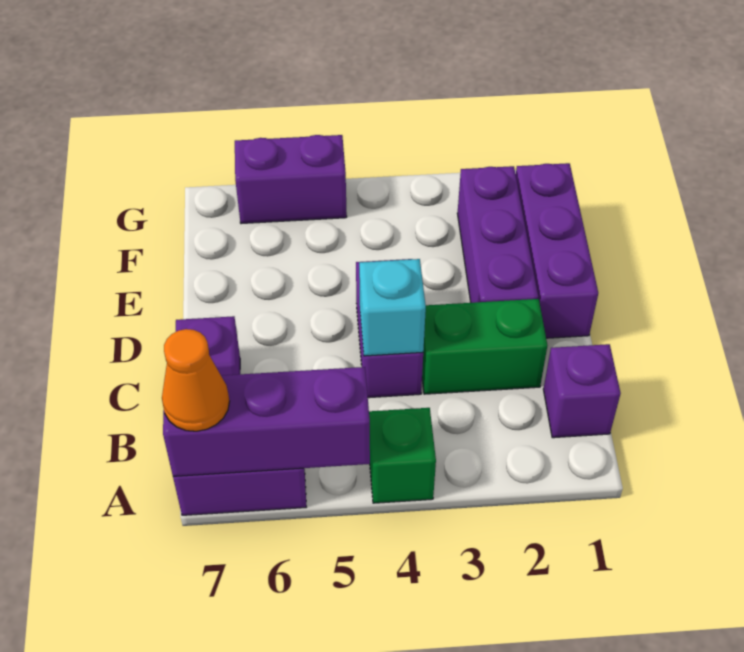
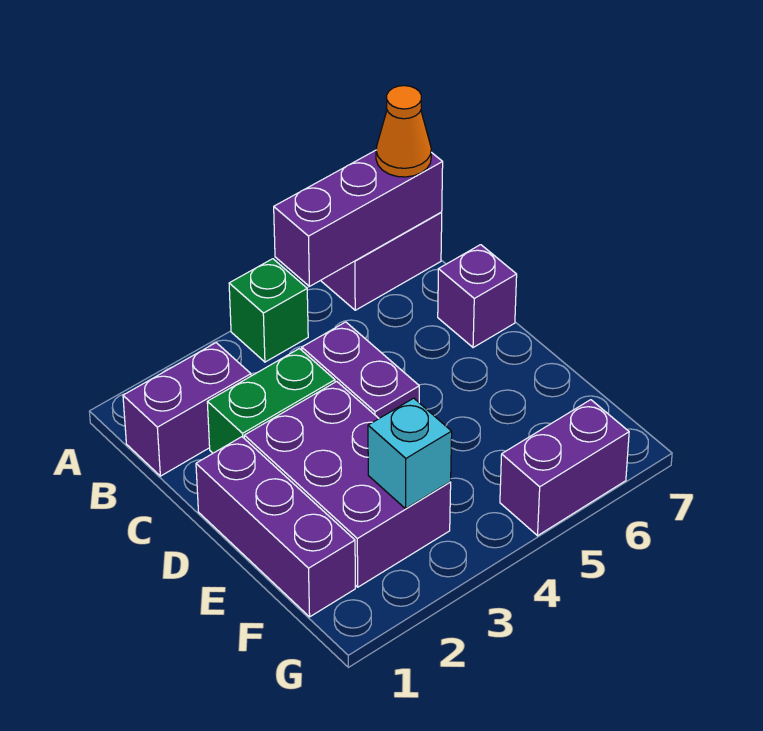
purple 1x1 brick [543,344,621,438] -> purple 1x2 brick [123,343,251,476]
cyan 1x1 brick [359,259,426,356] -> cyan 1x1 brick moved to [368,398,452,509]
purple 1x3 brick [457,166,538,303] -> purple 2x3 brick [244,381,451,587]

